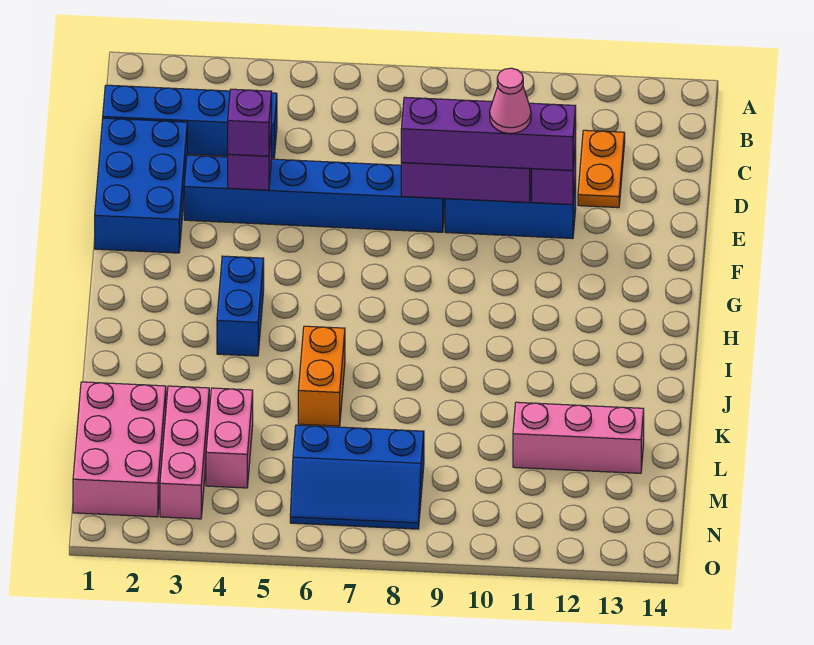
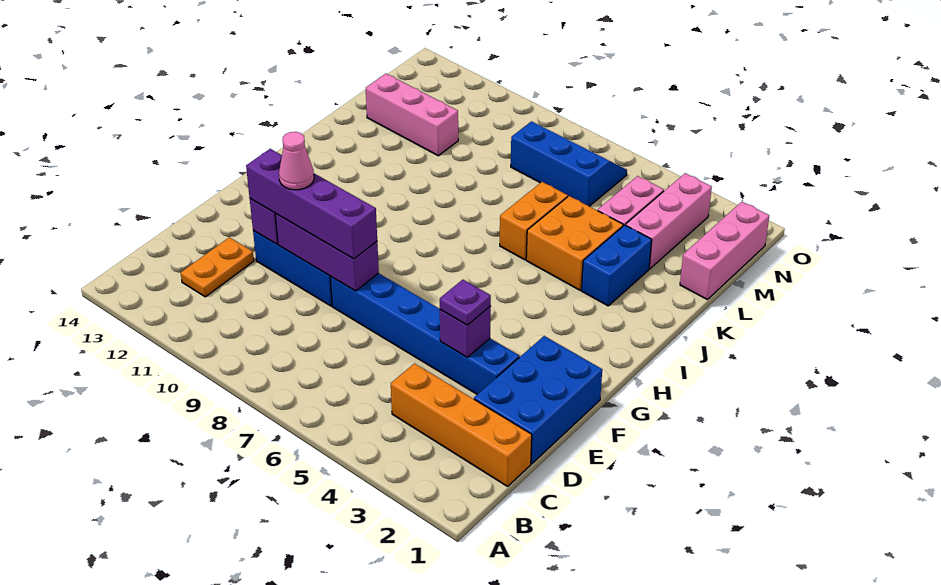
blue 1x4 brick [103,85,277,158] -> orange 1x4 brick [391,363,532,486]
purple 1x1 brick [228,89,272,156] -> purple 1x1 plate [440,280,491,325]
blue 1x2 brick [217,256,264,356] -> blue 1x2 brick moved to [582,225,652,306]
none -> orange 2x2 brick [526,196,623,290]
pink 2x3 brick [73,382,166,517] -> pink 1x3 brick [680,202,769,299]

